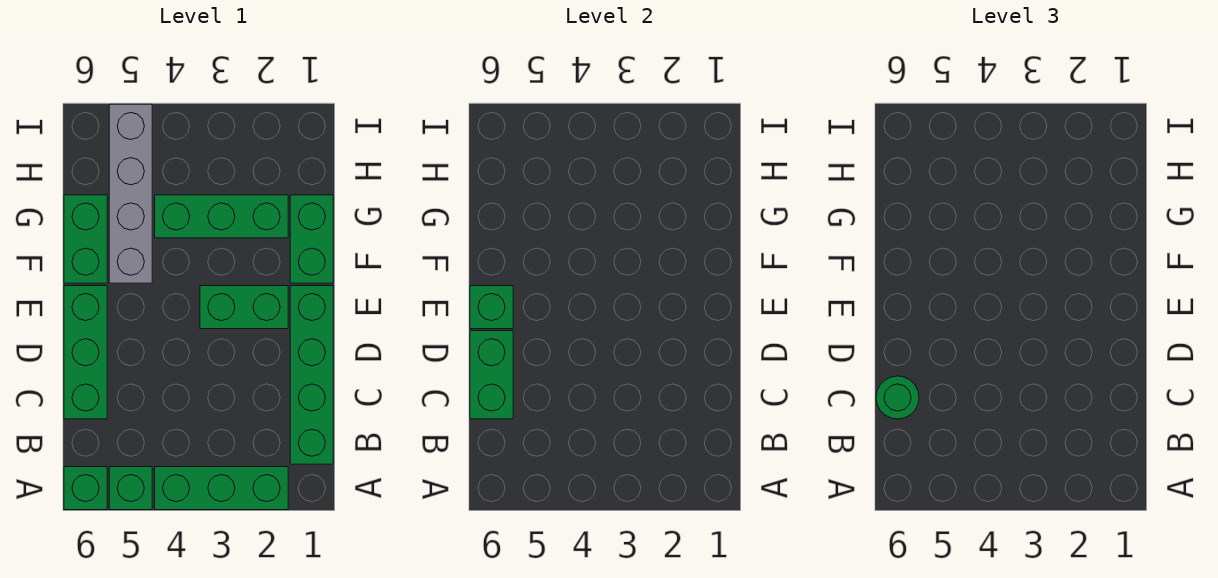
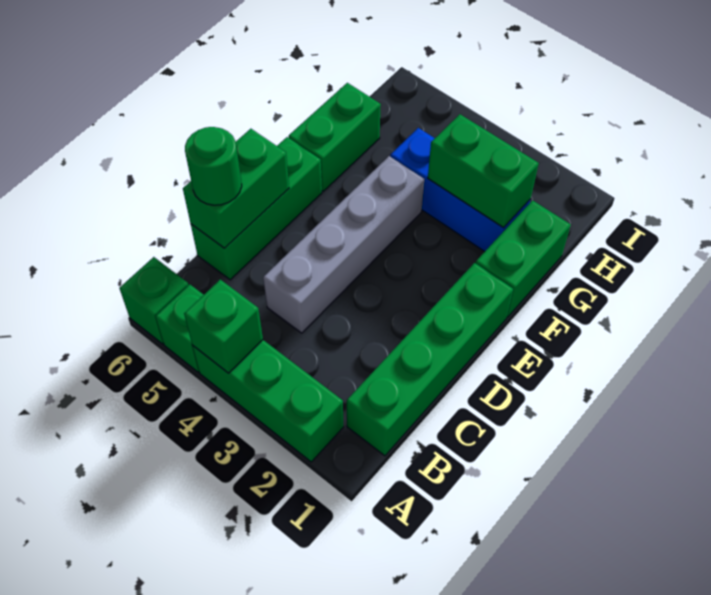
green 1x2 brick [200,286,288,329] -> green 1x2 brick moved to [428,114,539,228]
green 1x1 brick [470,286,513,329] -> green 1x1 brick moved to [184,280,263,373]
grey 1x4 brick [109,104,152,283] -> grey 1x4 brick moved to [263,156,424,333]
green 1x3 brick [155,195,288,238] -> blue 1x3 brick [390,128,531,252]

